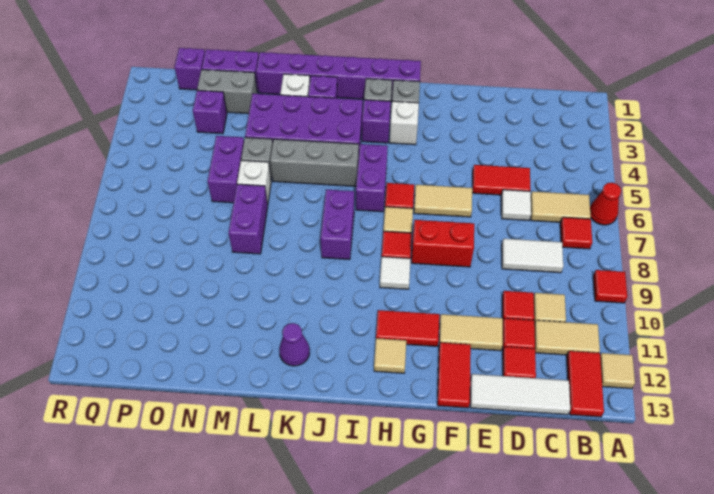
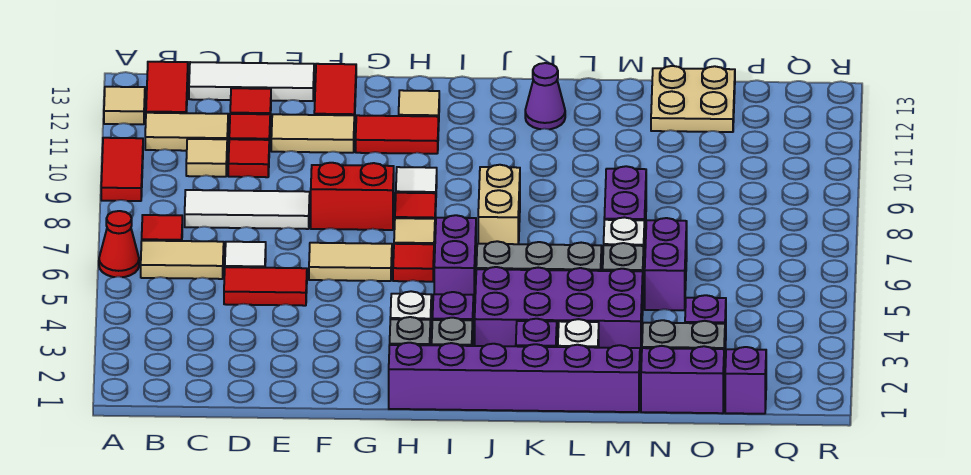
red 1x1 tile [593,270,627,303] -> red 1x2 tile [101,138,143,201]
white 1x2 tile [502,239,563,273] -> white 1x3 tile [185,190,310,229]
purple 1x2 brick [321,190,354,259] -> tan 1x2 brick [478,165,520,244]
none -> tan 2x2 plate [651,66,735,132]

